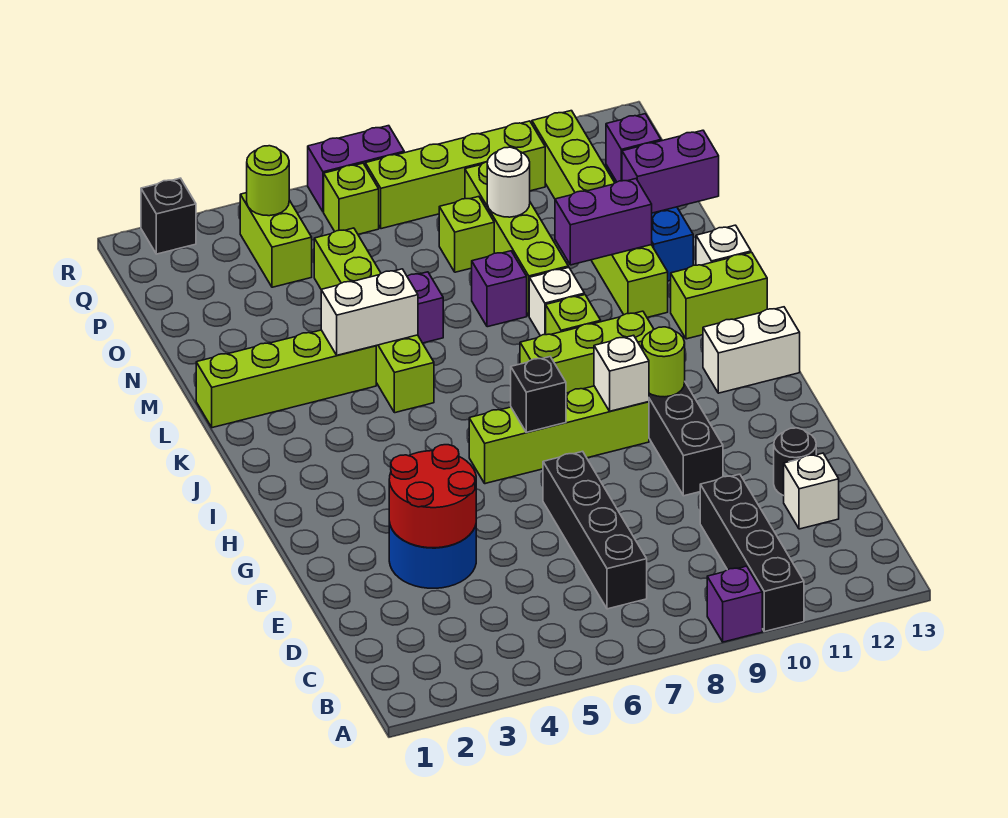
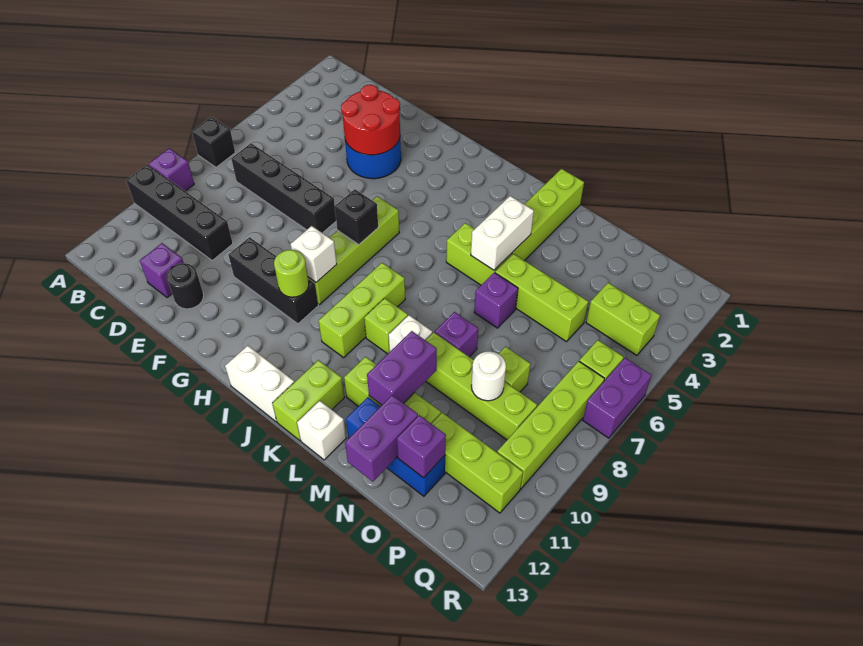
white 1x1 brick [784,453,839,529] -> purple 1x1 brick [140,243,183,298]
white 1x2 brick [703,307,800,393] -> white 1x2 brick turned to [225,346,294,422]
lime 1x1 round brick [247,146,289,216] -> none
black 1x1 brick [141,178,196,254] -> black 1x1 brick moved to [192,117,235,167]

